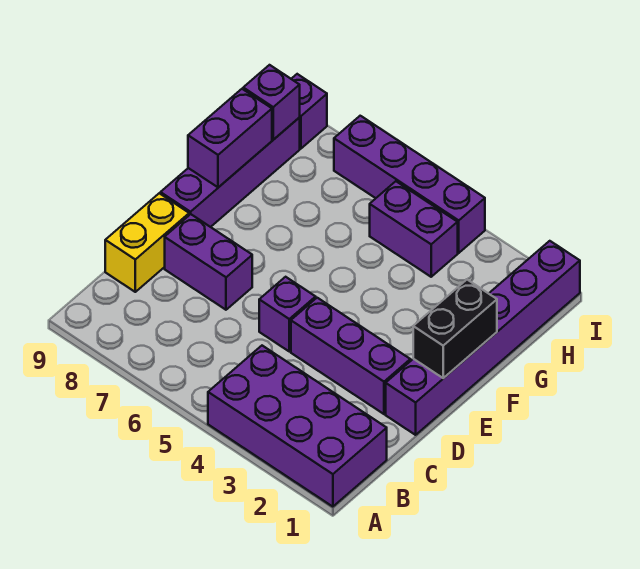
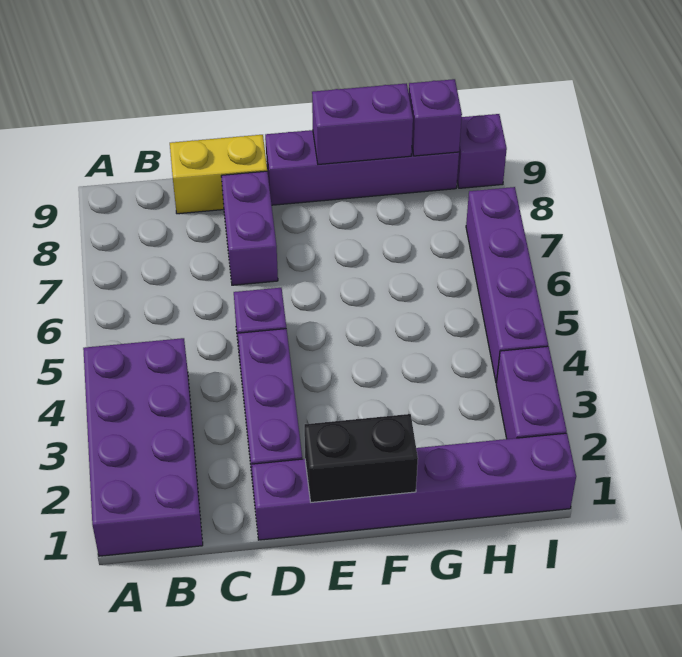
purple 1x2 brick [370,181,458,277] -> purple 1x2 brick moved to [496,346,567,439]

